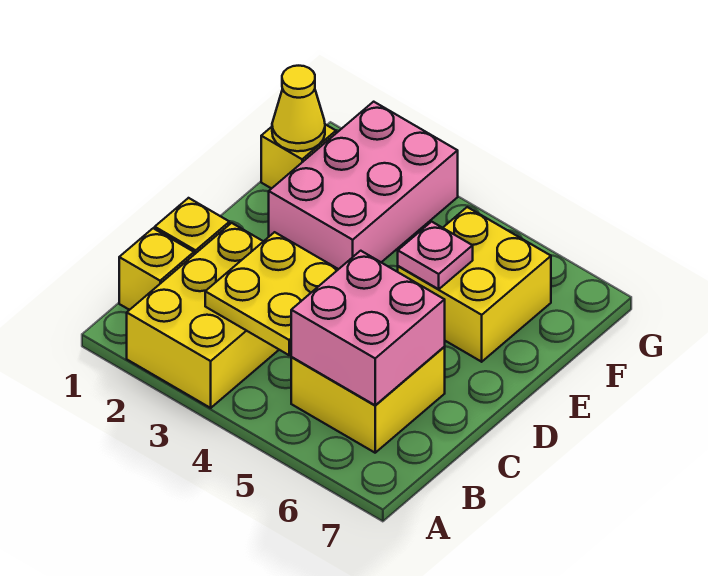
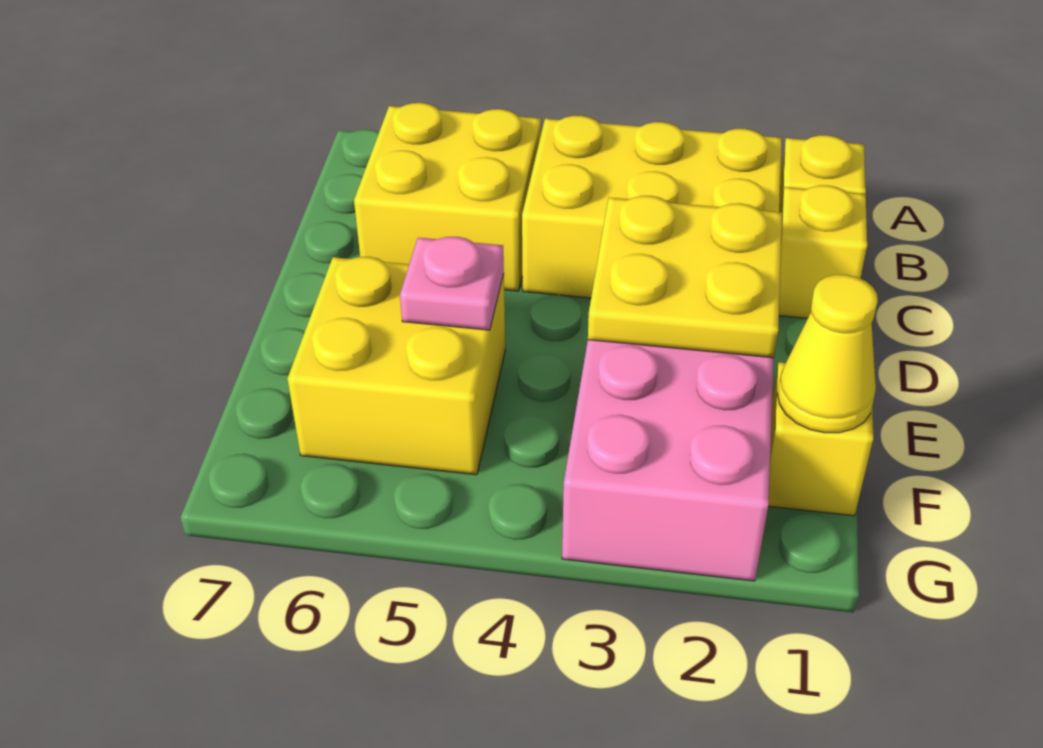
yellow 2x3 brick [127,223,279,408] -> yellow 2x3 brick turned to [522,115,782,298]
yellow 2x2 plate [205,232,338,355] -> yellow 2x2 plate moved to [588,196,782,358]
pink 2x2 brick [291,251,445,405] -> none

